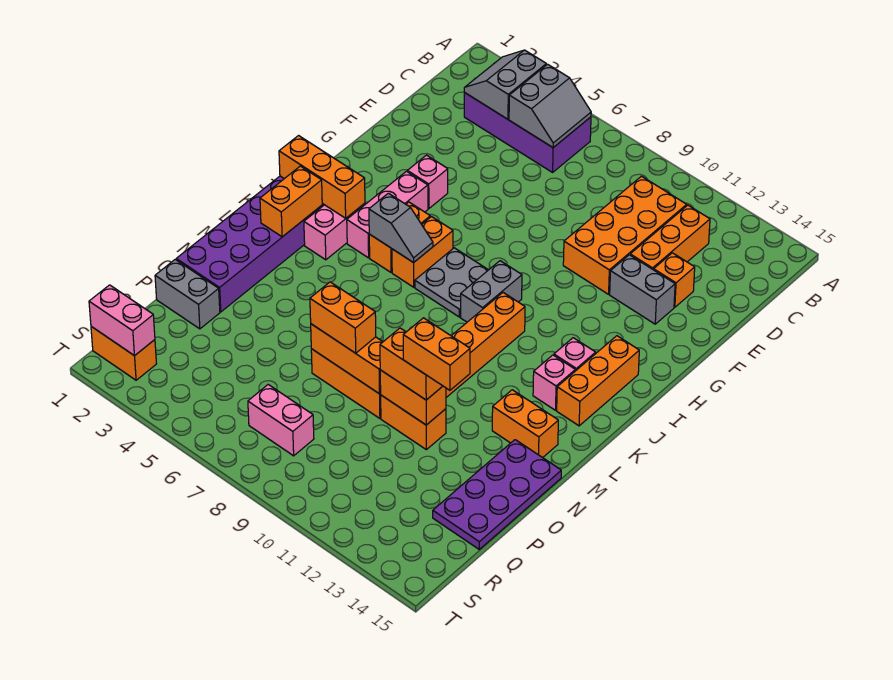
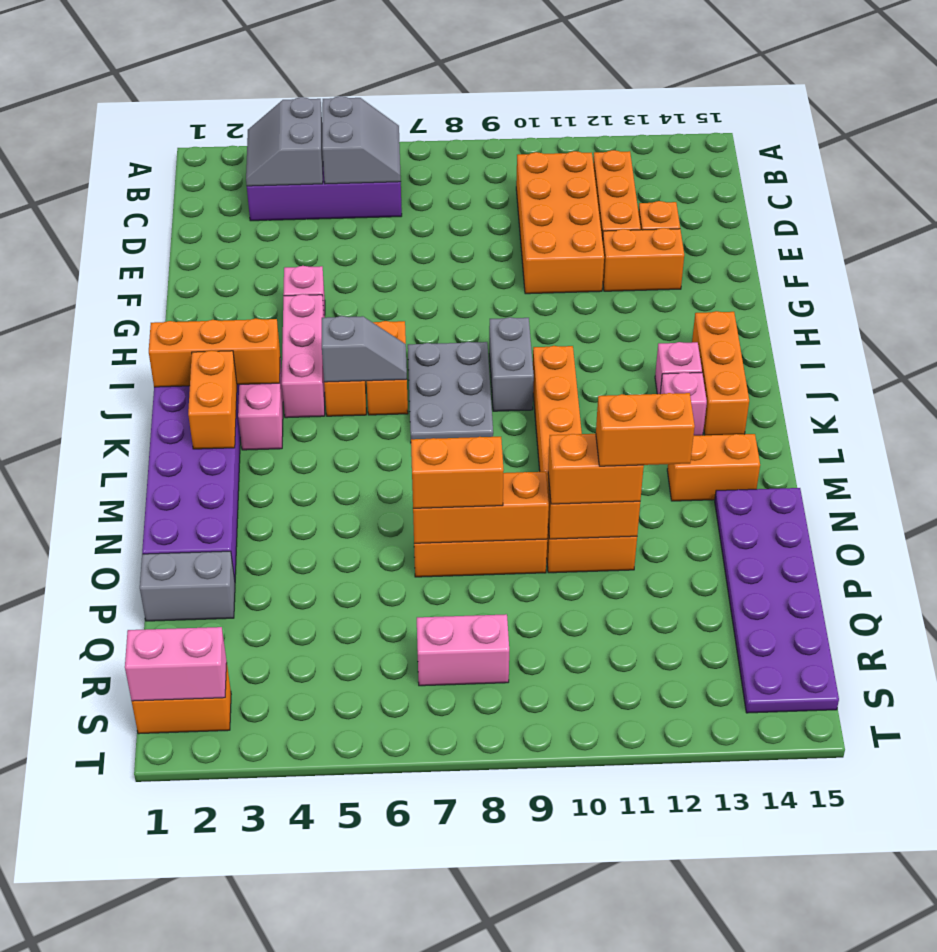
grey 1x2 brick [610,255,675,324] -> orange 1x2 brick [602,228,684,291]
grey 2x2 plate [415,248,488,317] -> grey 2x3 plate [408,342,493,439]
purple 2x4 plate [433,440,561,549] -> purple 2x6 plate [715,488,839,713]

